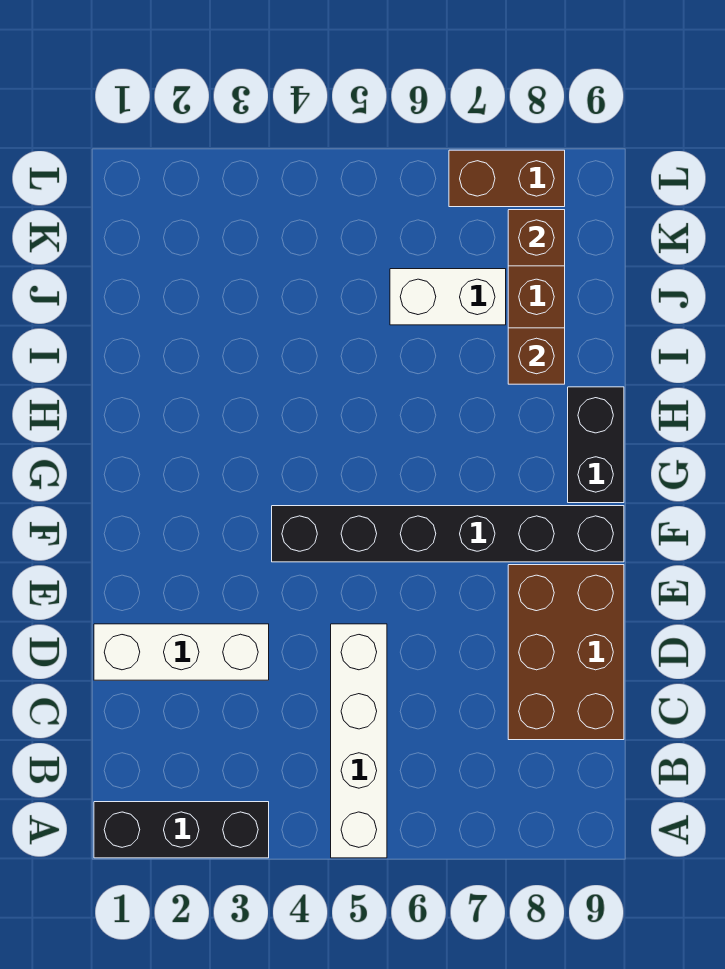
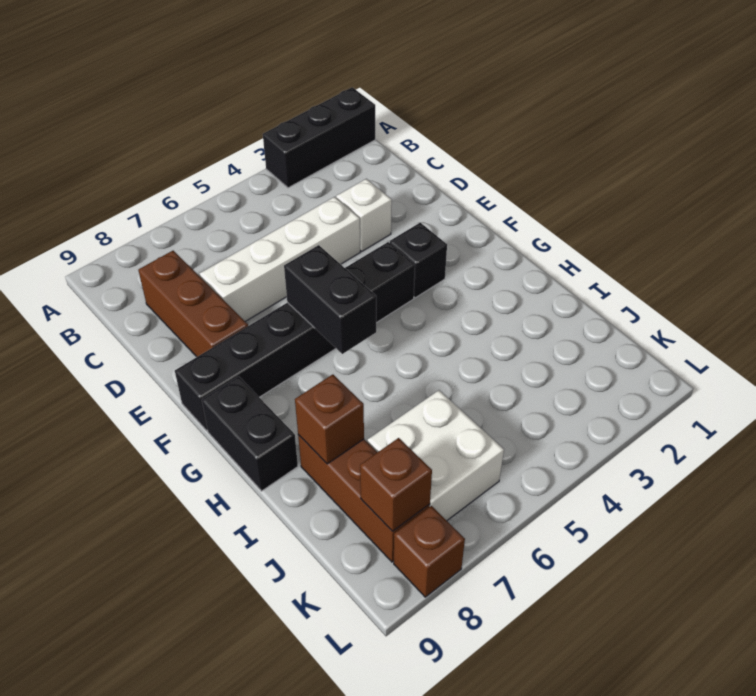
white 1x4 brick [331,624,387,858] -> white 1x4 brick turned to [199,197,360,321]
brown 2x3 brick [508,565,624,740] -> brown 1x3 brick [138,251,248,357]
white 1x3 brick [94,624,269,680] -> white 1x1 brick [336,179,392,251]
none -> black 1x1 brick [390,223,447,298]
none -> black 1x2 brick [284,245,376,354]
white 1x2 brick [390,269,506,325] -> white 2x2 brick [367,390,504,521]
brown 1x2 brick [449,150,565,207] -> brown 1x1 brick [394,506,465,597]

